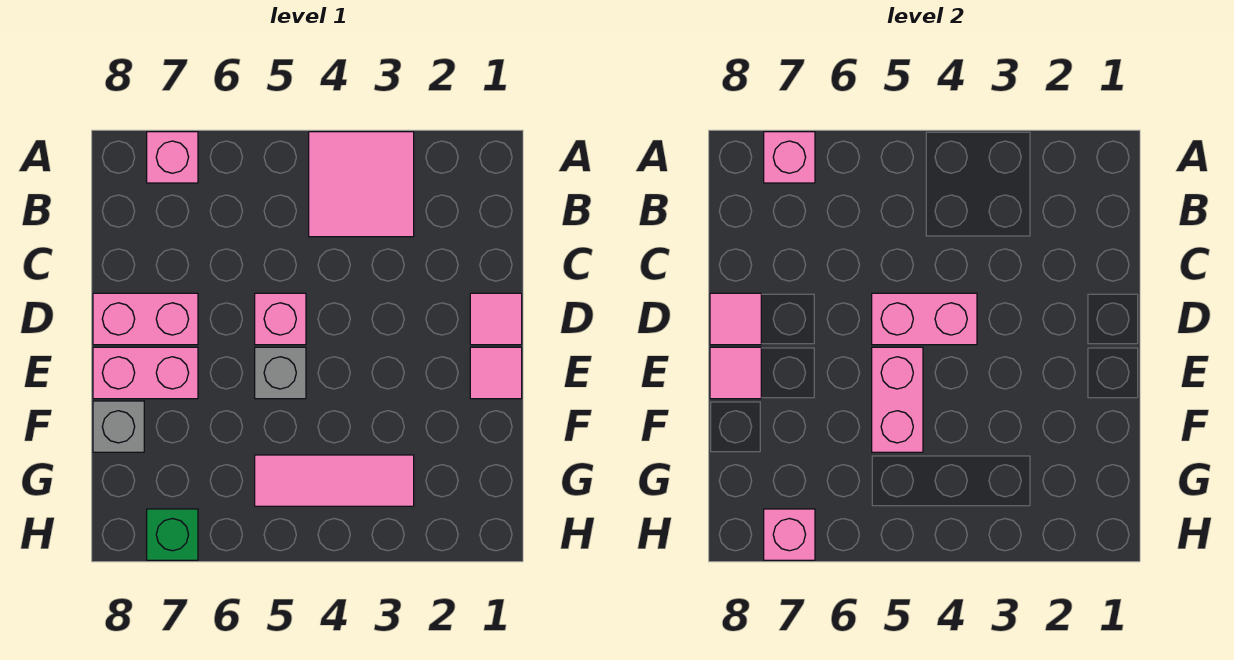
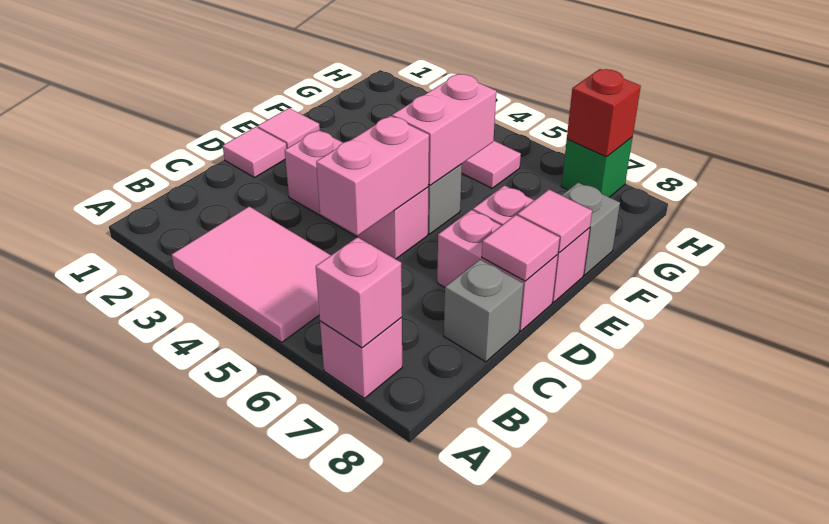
pink 2x2 tile [309,132,414,237] -> pink 2x3 tile [172,206,331,342]
none -> grey 1x1 brick [444,260,523,362]
pink 1x2 brick [872,293,977,345] -> pink 1x2 brick turned to [316,116,429,236]
pink 1x1 brick [255,293,306,345] -> pink 1x3 brick [285,130,428,259]
pink 1x1 brick [764,509,815,560] -> red 1x1 brick [567,69,641,157]

